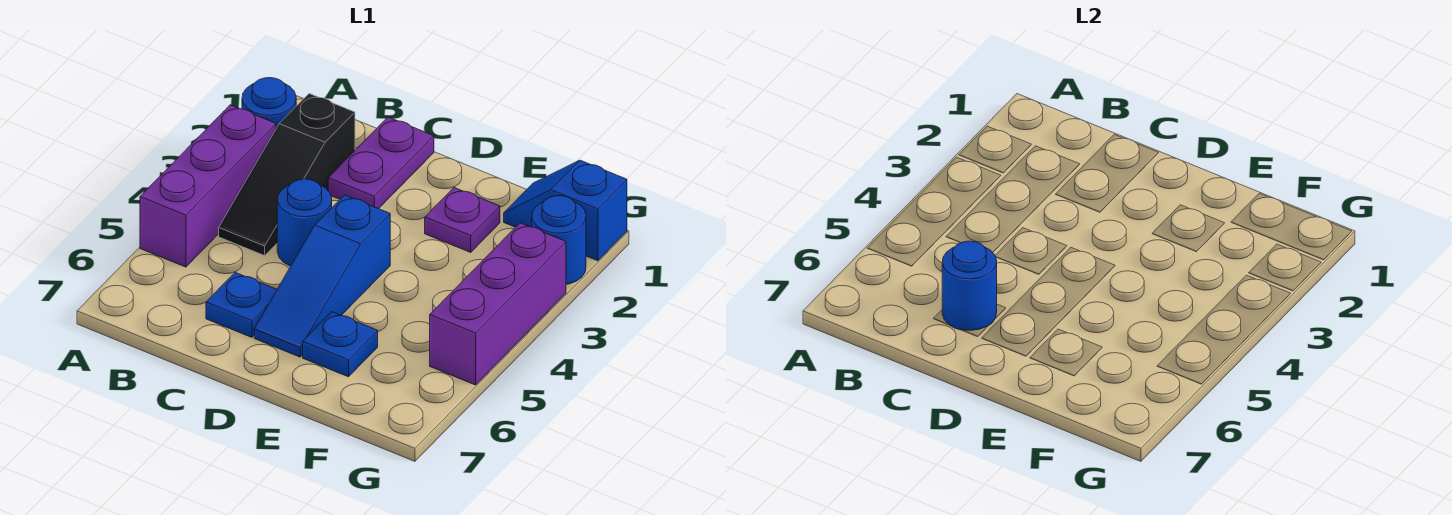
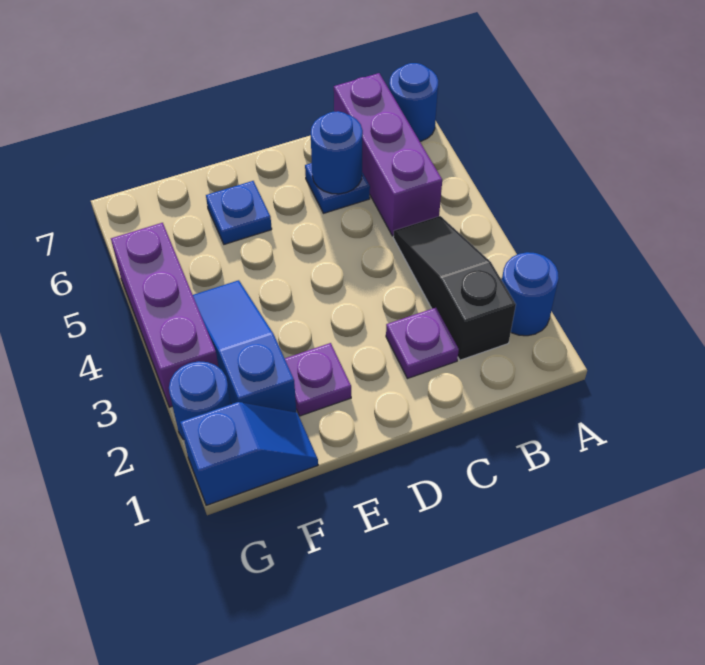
purple 1x3 brick [140,105,276,267] -> purple 1x3 brick moved to [334,73,442,236]
purple 1x2 plate [328,117,434,209] -> purple 1x1 plate [386,308,459,379]
blue 1x1 round brick [277,179,332,266] -> blue 1x1 round brick moved to [389,63,438,141]
blue 1x3 slope [254,195,390,357] -> blue 1x3 slope moved to [193,280,297,413]

